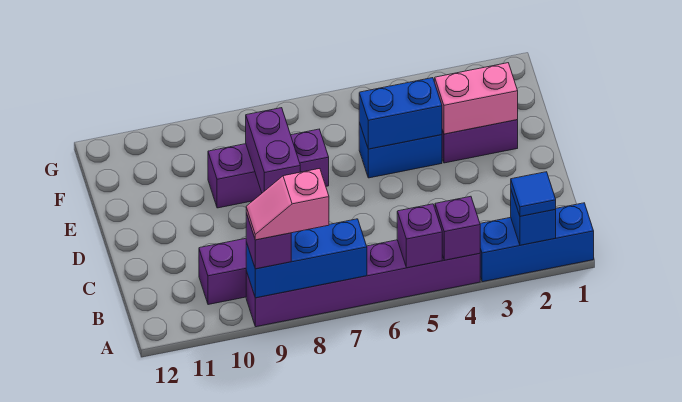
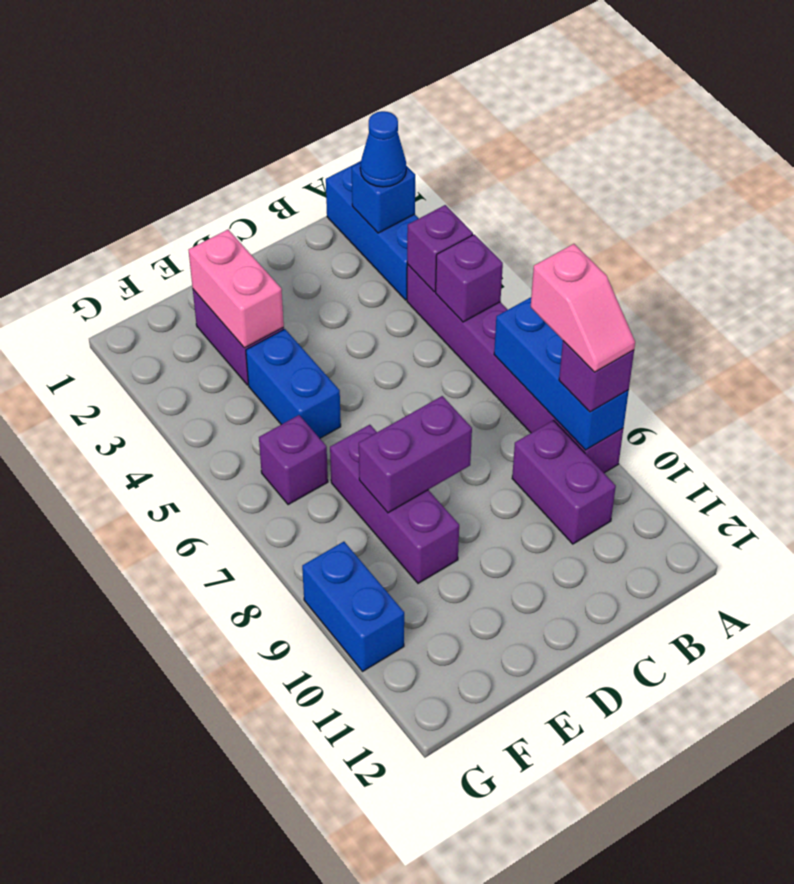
blue 1x1 tile [511,172,556,216] -> blue 1x1 cone [360,111,406,187]
blue 1x2 brick [359,78,442,149] -> blue 1x2 brick moved to [302,542,404,671]
none -> purple 1x1 brick [259,415,328,505]

